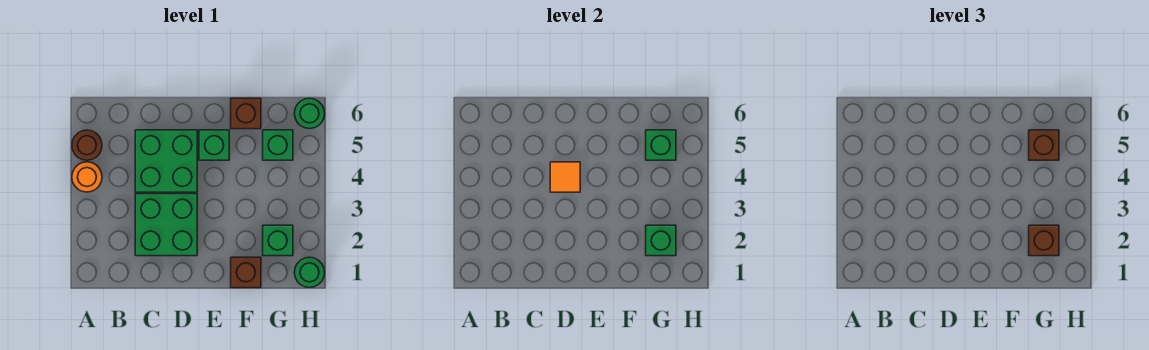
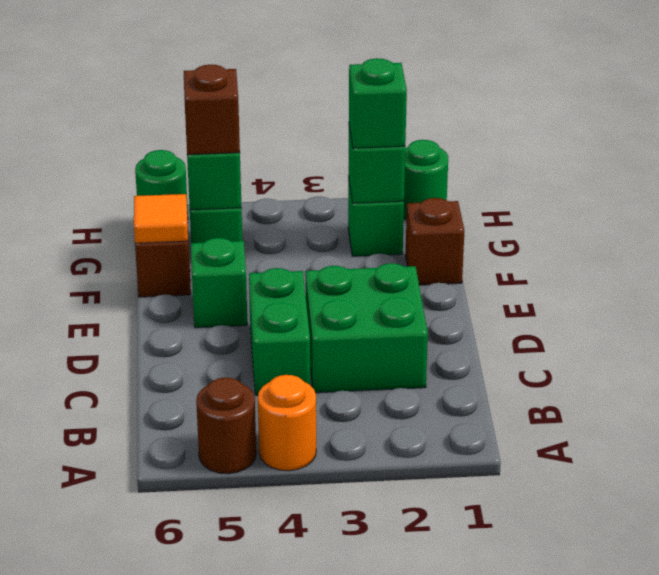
green 2x2 brick [135,130,197,192] -> green 1x2 brick [249,268,310,395]
orange 1x1 tile [550,162,580,192] -> orange 1x1 tile moved to [134,194,188,243]
brown 1x1 brick [1029,225,1059,256] -> green 1x1 brick [349,58,407,148]

